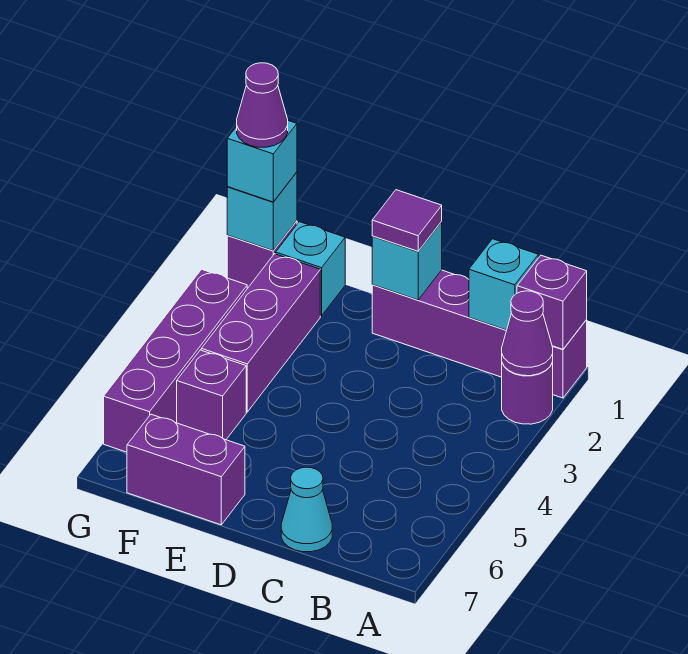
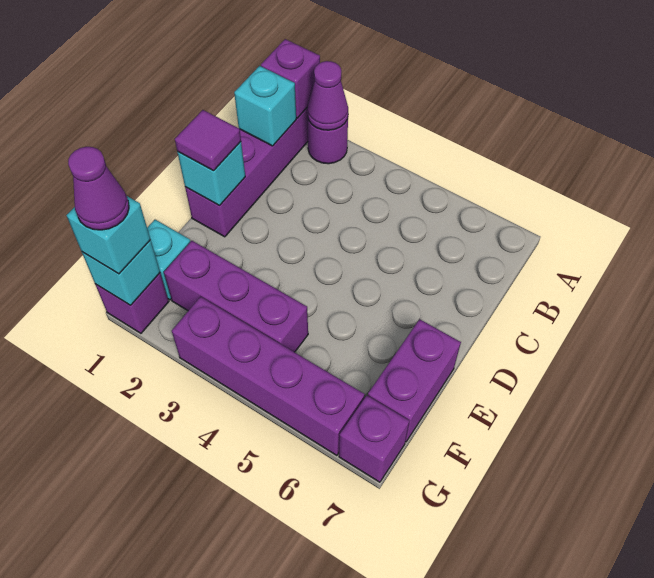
cyan 1x1 cone [281,467,332,552] -> none
purple 1x1 brick [177,350,246,440] -> purple 1x1 brick moved to [339,396,409,482]

